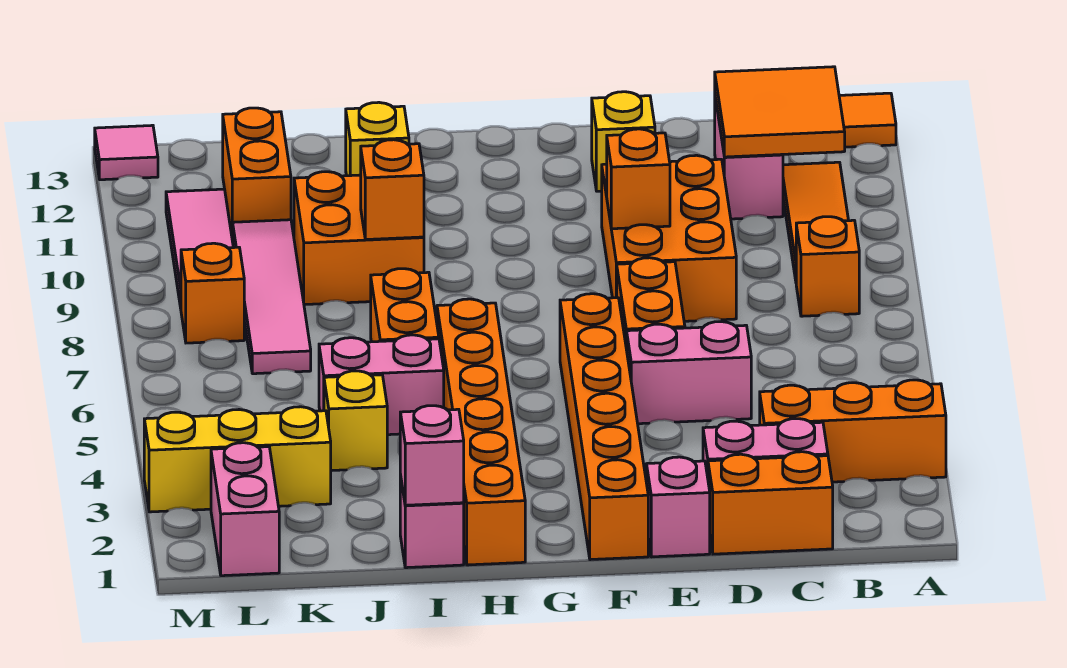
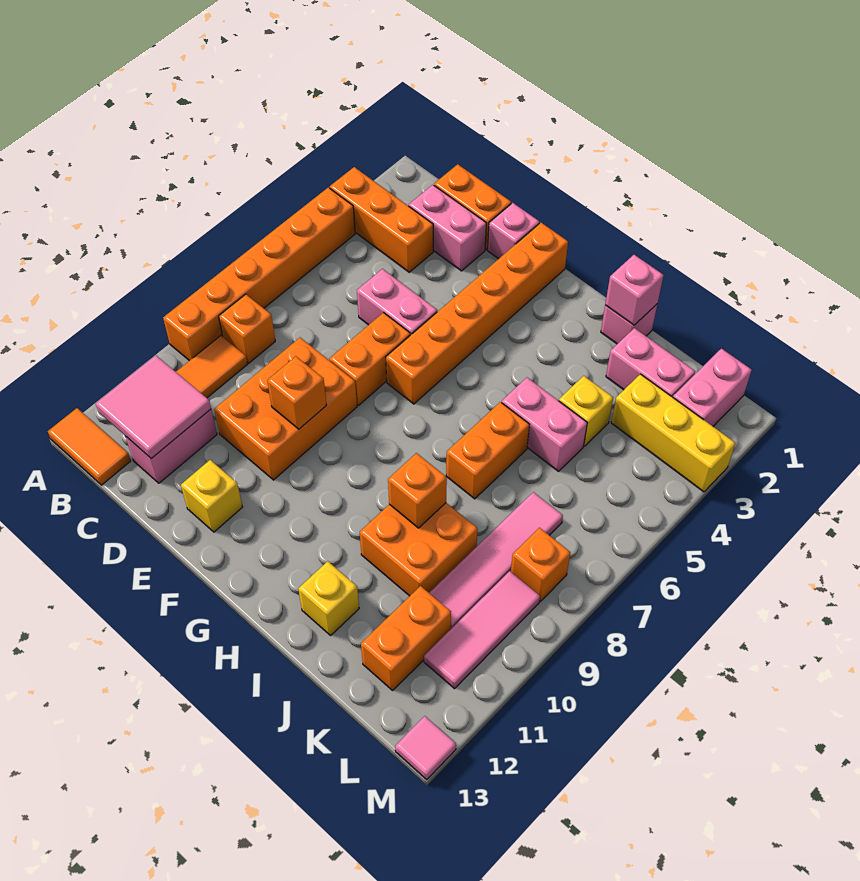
orange 2x2 tile [715,67,845,157] -> pink 2x2 tile [96,355,211,459]
orange 1x6 brick [437,299,525,565] -> orange 1x6 brick moved to [163,188,355,361]
none -> pink 1x2 brick [606,328,695,397]

